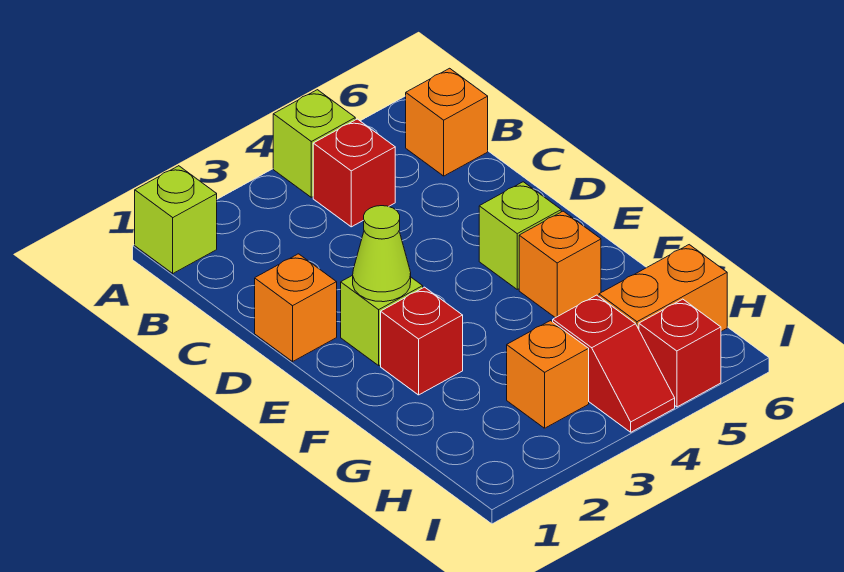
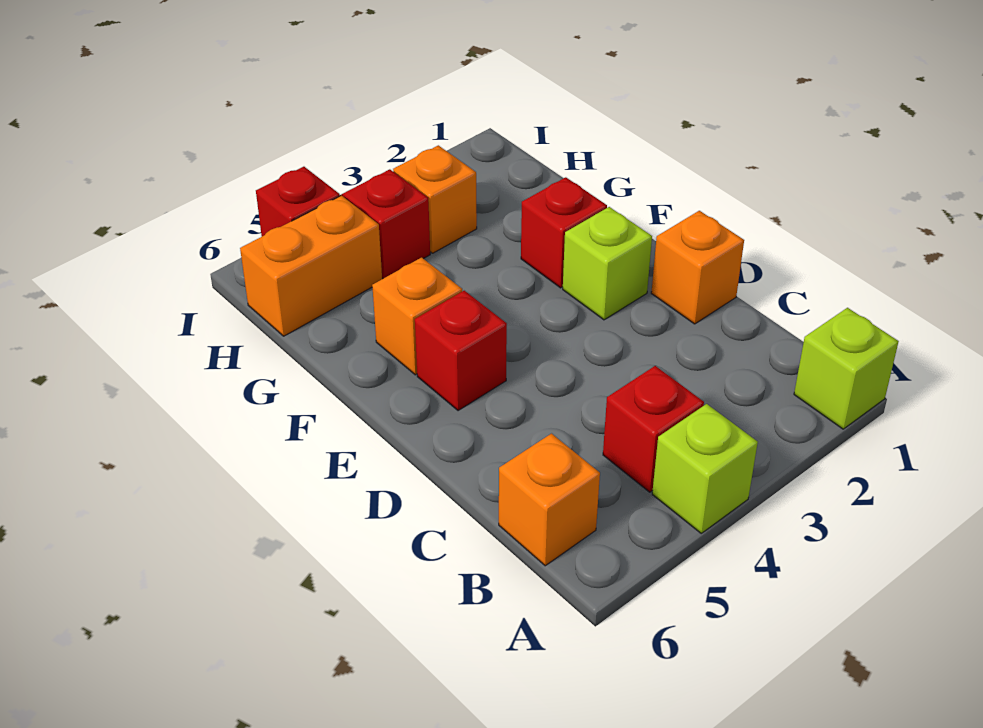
lime 1x1 cone [353,206,411,302] -> none
lime 1x1 brick [479,182,561,289] -> red 1x1 brick [415,291,507,411]

